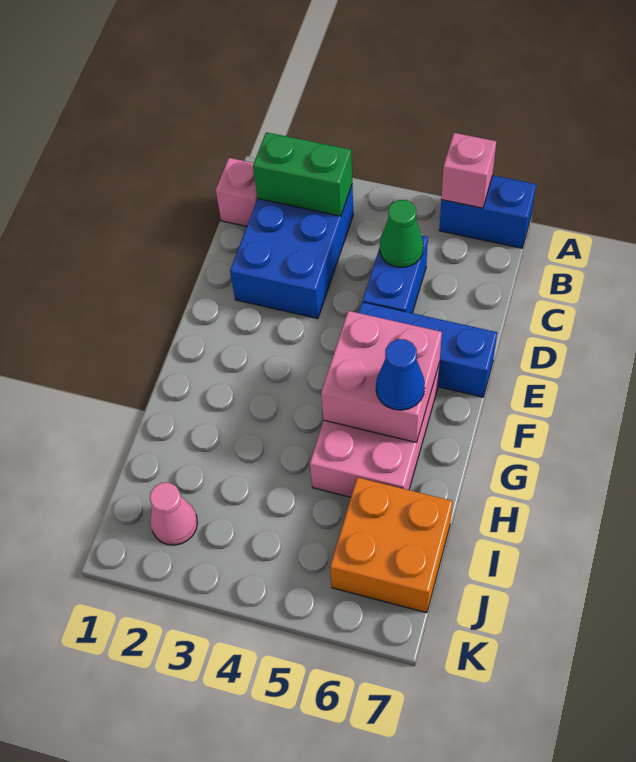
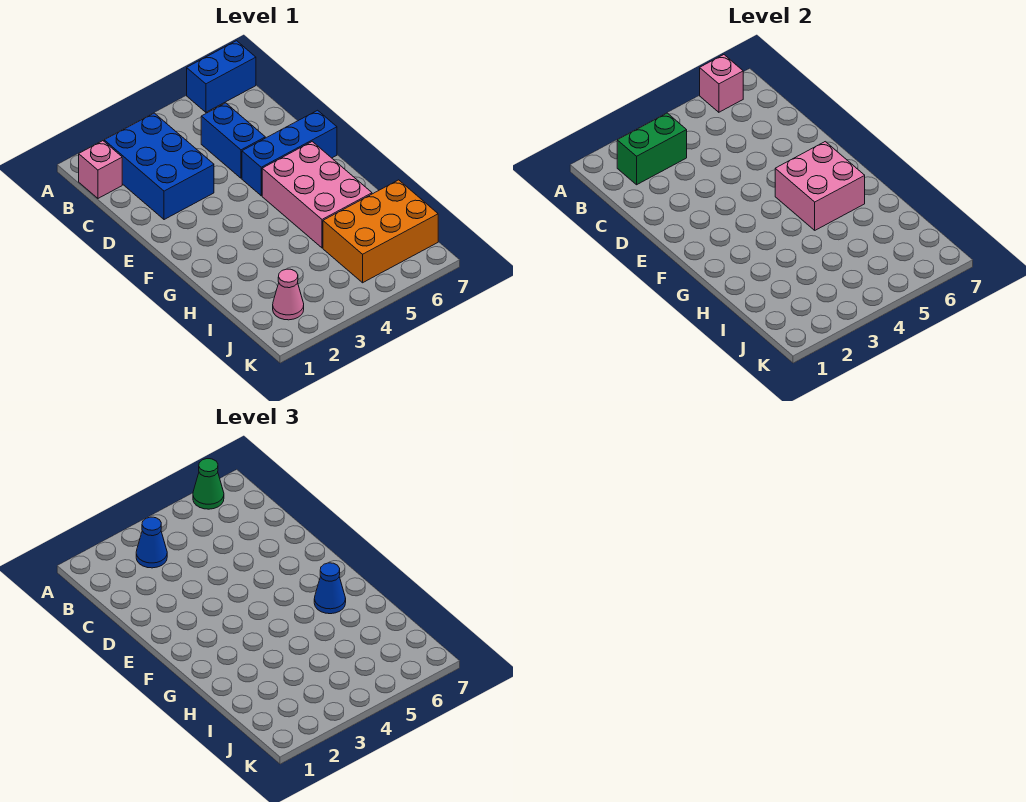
none -> blue 1x1 cone [136,517,167,568]
green 1x1 cone [380,200,423,267] -> green 1x1 cone moved to [193,459,224,509]
orange 2x2 brick [330,477,453,613] -> orange 2x3 brick [323,180,438,283]

